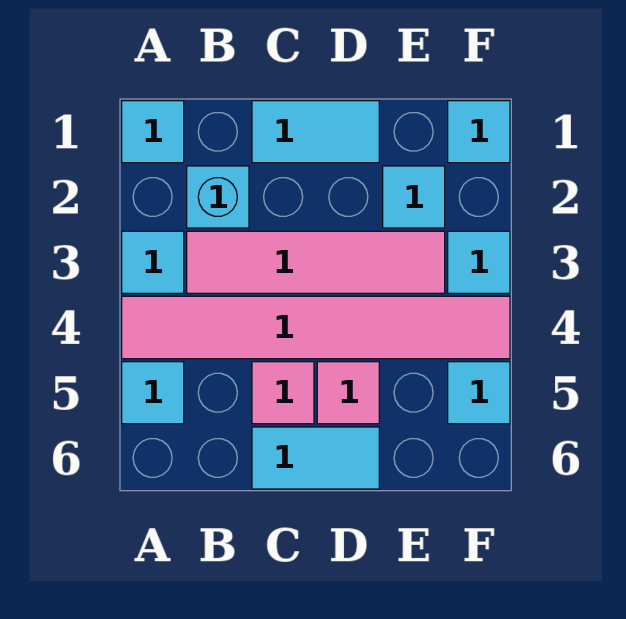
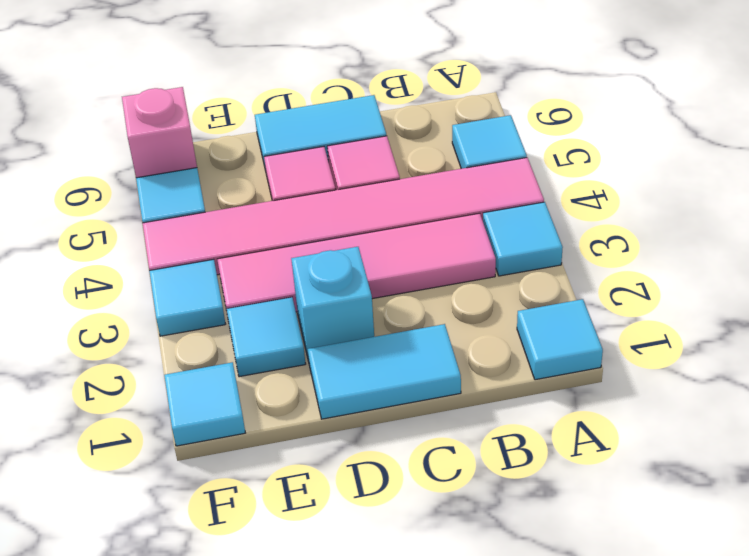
cyan 1x1 brick [187,166,249,228] -> cyan 1x1 brick moved to [291,247,374,361]
none -> pink 1x1 brick [122,87,197,178]

